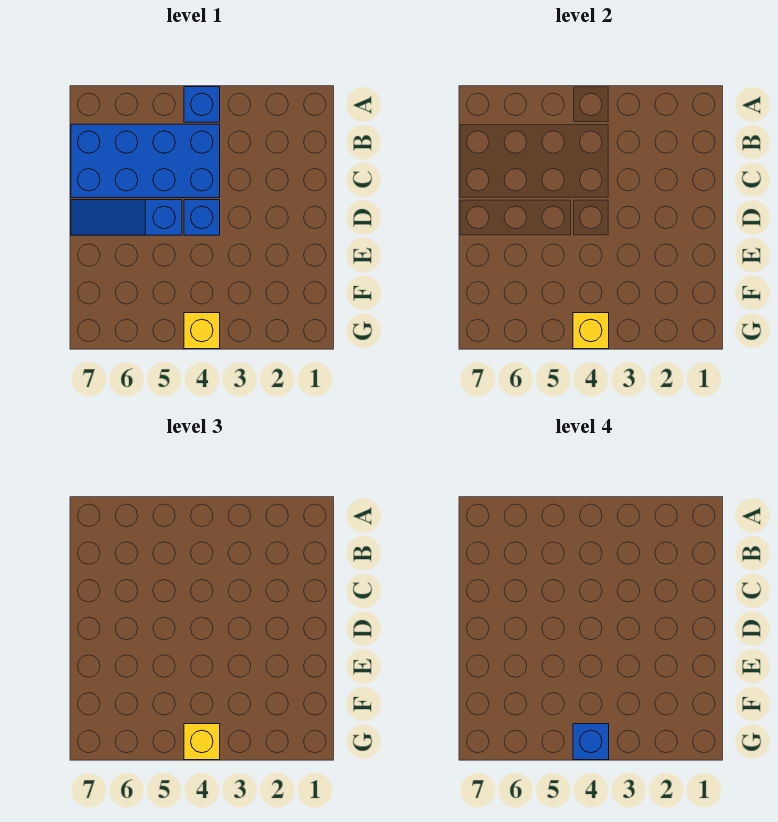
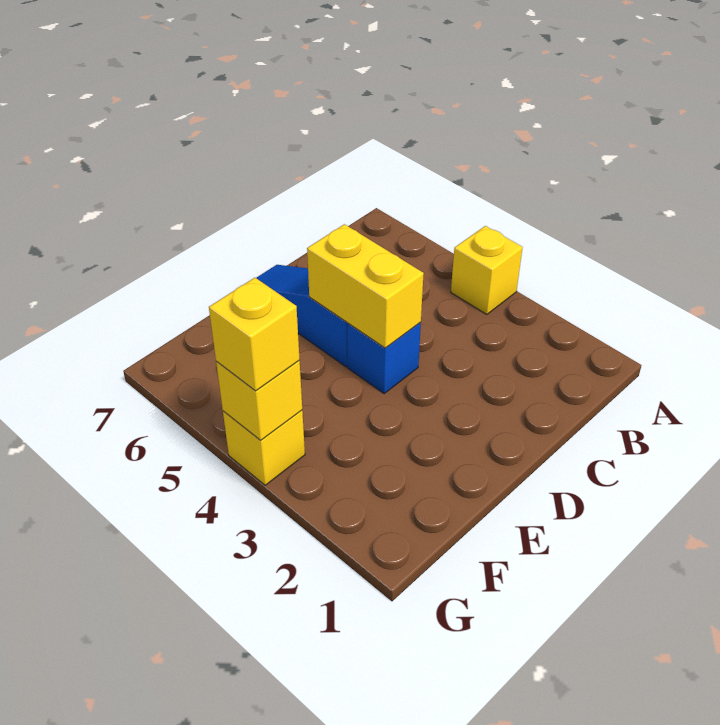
blue 1x1 brick [184,87,220,122] -> yellow 1x1 brick [451,226,523,315]
blue 2x4 brick [71,124,220,198] -> none
none -> yellow 1x2 brick [307,224,424,348]
blue 1x1 brick [573,724,609,760] -> none

